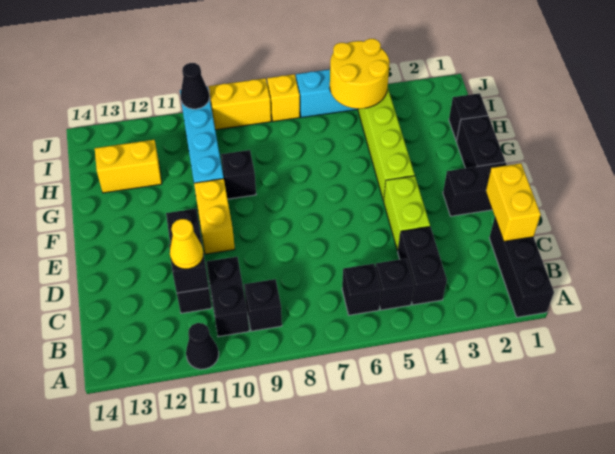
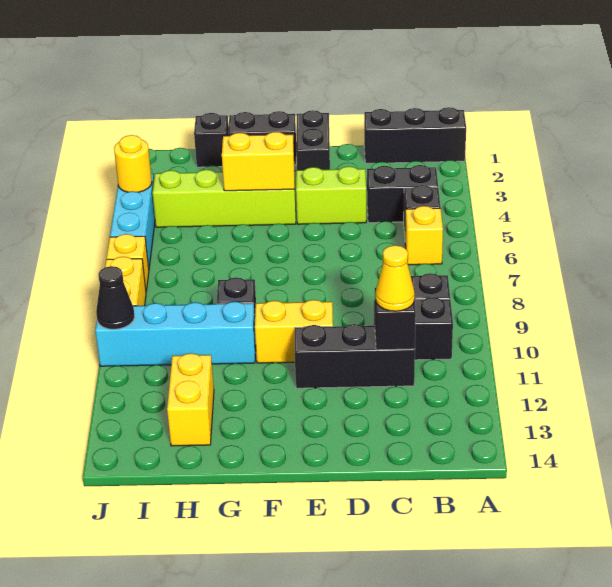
black 1x1 cone [186,323,219,369] -> none
black 1x1 brick [342,264,381,315] -> yellow 1x1 brick [405,206,443,265]
yellow 1x2 brick [486,163,541,241] -> yellow 1x2 brick moved to [222,132,295,191]
yellow 2x2 round brick [330,39,390,109] -> yellow 1x1 round brick [114,135,152,192]

